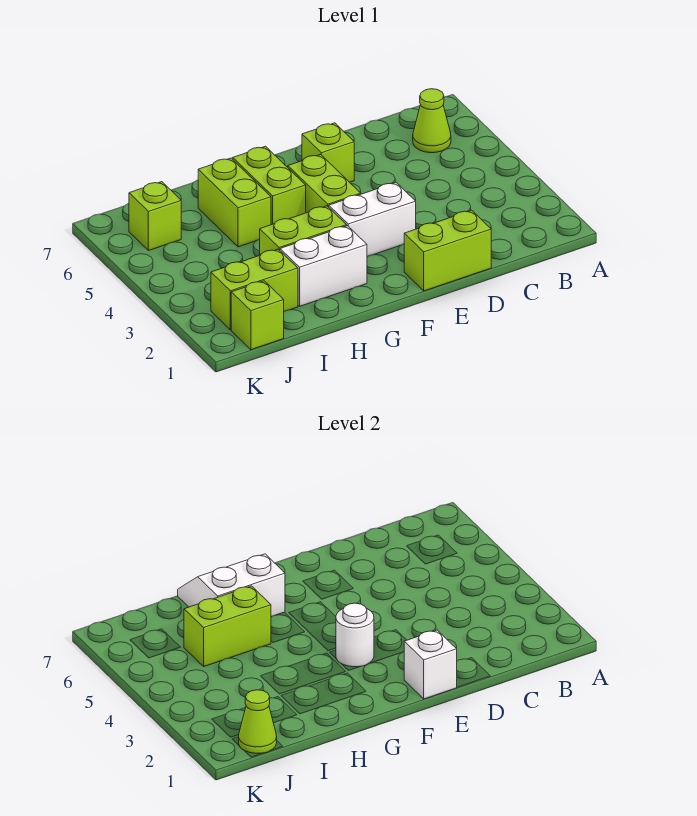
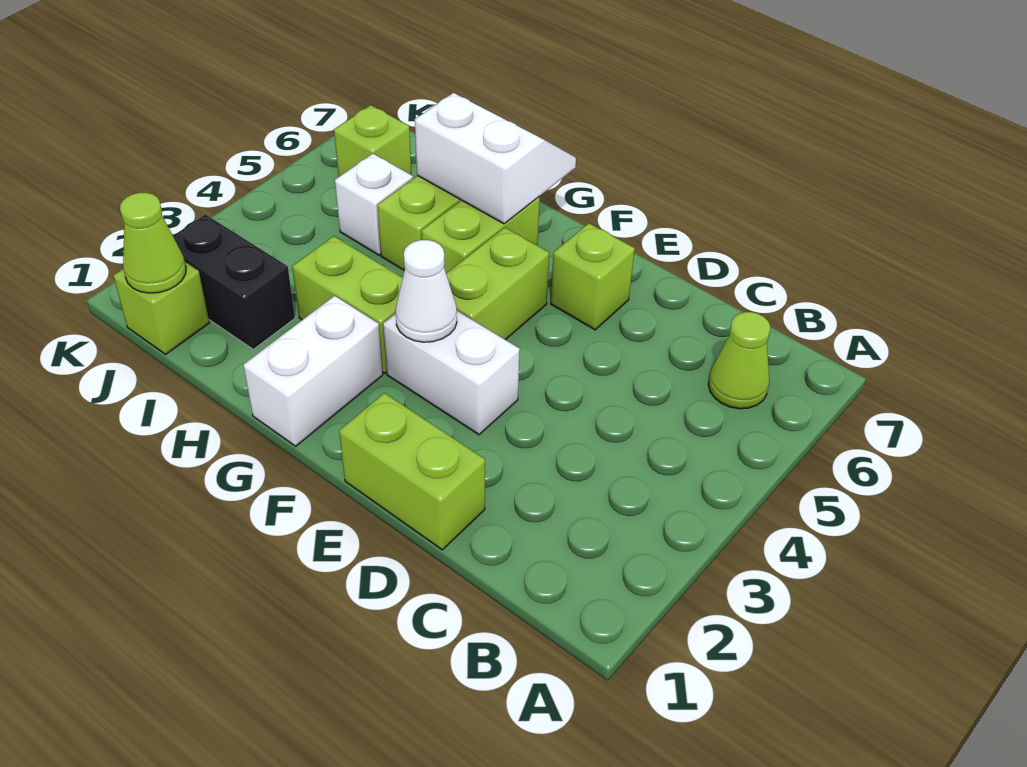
white 1x1 brick [404,630,457,699] -> white 1x1 brick moved to [335,154,413,255]
white 1x1 round brick [336,603,374,667] -> white 1x1 cone [395,240,457,342]
white 1x2 brick [280,226,367,306] -> white 1x2 brick turned to [243,296,383,446]
lime 1x2 brick [184,586,271,666] -> none
lime 1x2 brick [211,249,298,330] -> black 1x2 brick [173,214,295,349]

